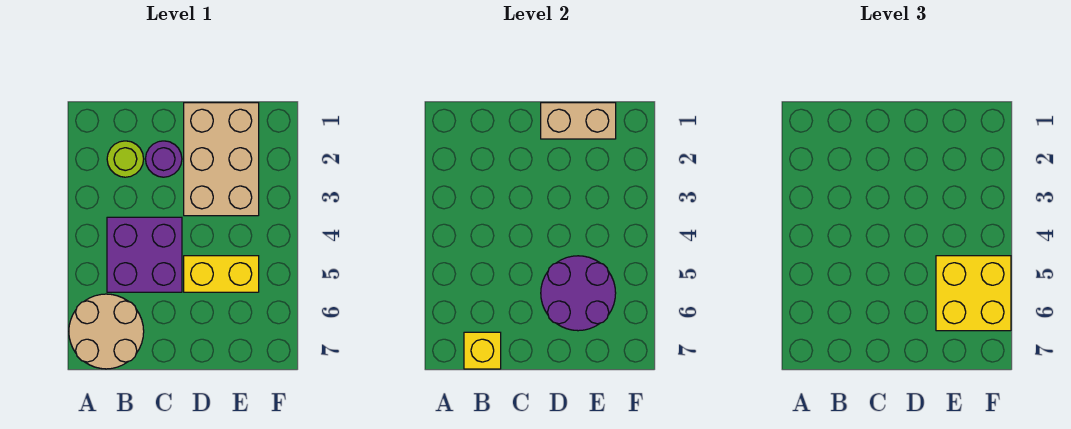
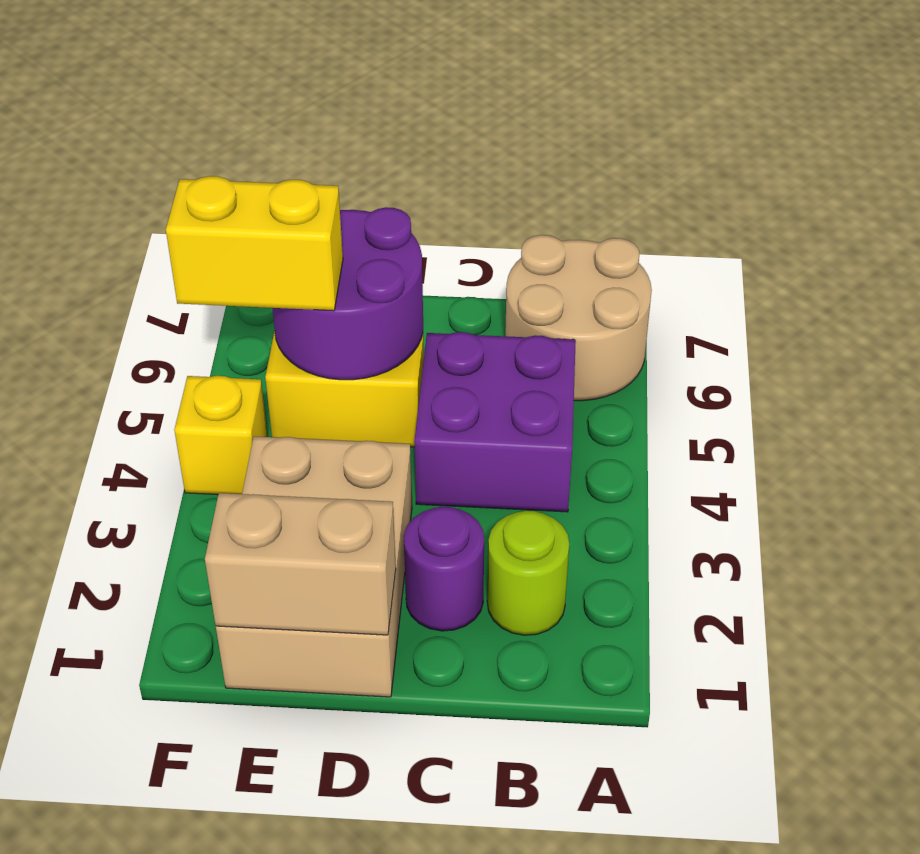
yellow 1x1 brick [464,332,501,369] -> yellow 1x1 brick moved to [174,376,268,495]
yellow 2x2 brick [936,256,1011,331] -> yellow 1x2 brick [166,176,343,311]

